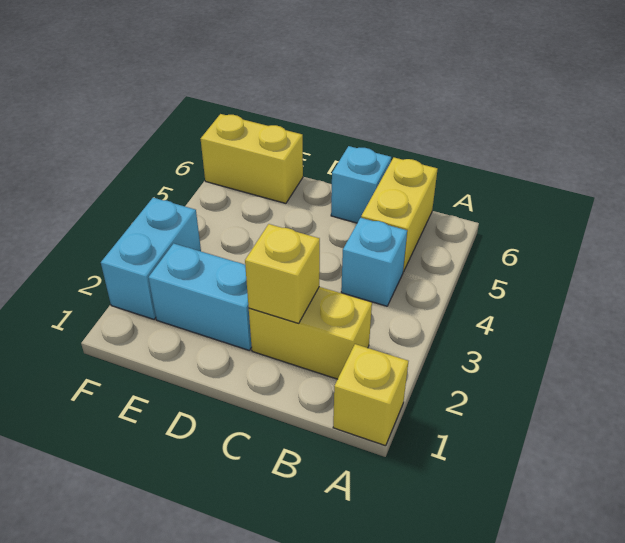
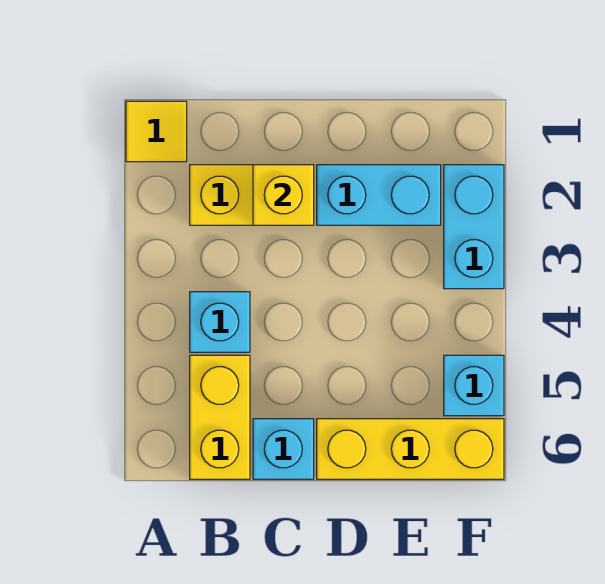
yellow 1x1 brick [333,344,408,446] -> yellow 1x1 tile [126,101,187,162]
yellow 1x2 brick [201,114,303,203] -> yellow 1x3 brick [317,419,504,479]
none -> cyan 1x1 brick [444,355,504,416]

